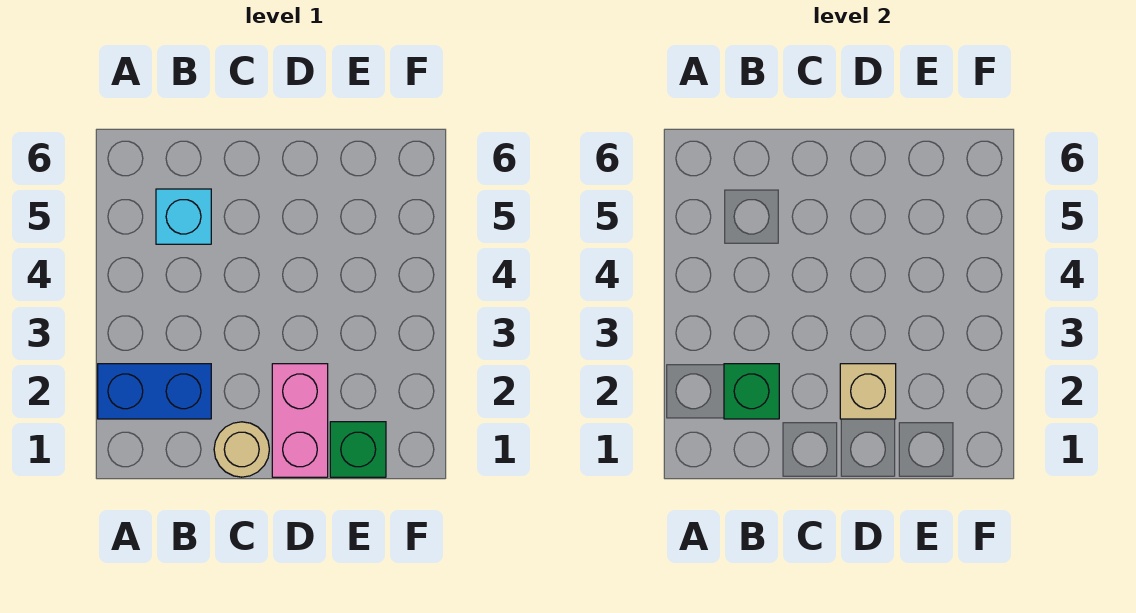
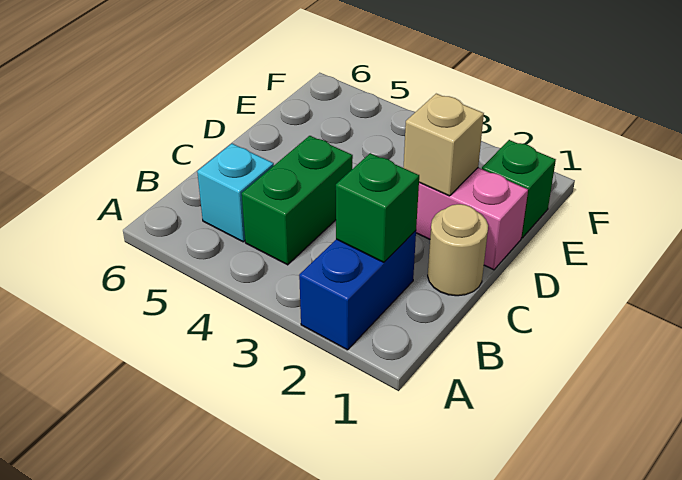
none -> green 1x2 brick [242,136,353,265]

